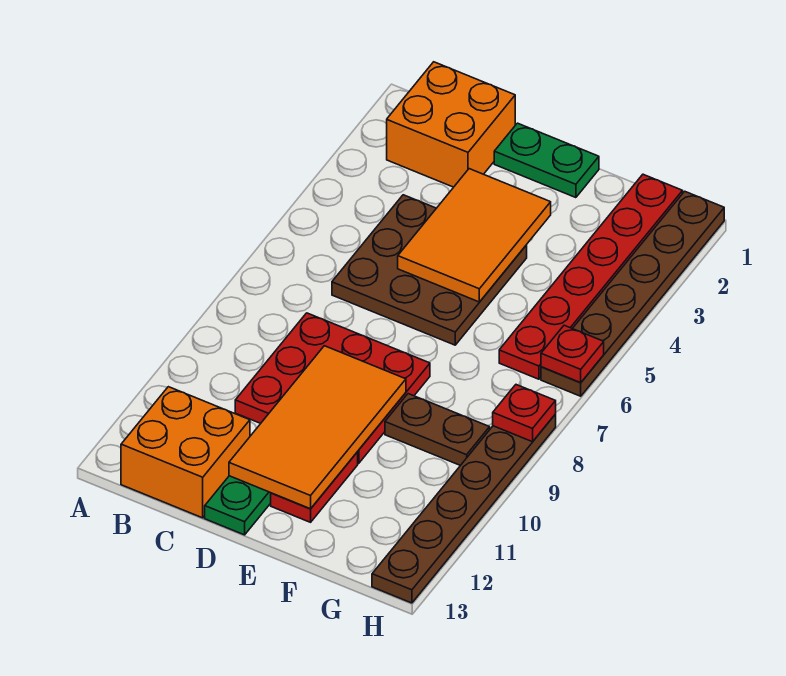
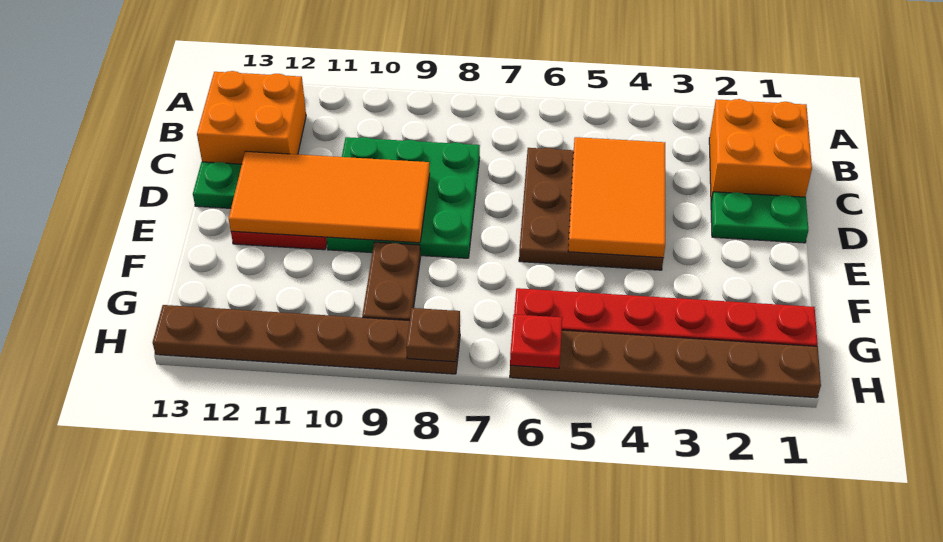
red 3x3 plate [235,313,430,463] -> green 3x3 plate [326,137,480,258]
green 1x2 plate [494,123,599,198] -> green 1x2 plate turned to [711,192,808,243]
orange 2x3 tile [398,169,551,302] -> orange 2x3 tile turned to [568,137,665,258]
red 1x1 plate [493,385,556,442] -> brown 1x1 plate [406,308,460,362]

